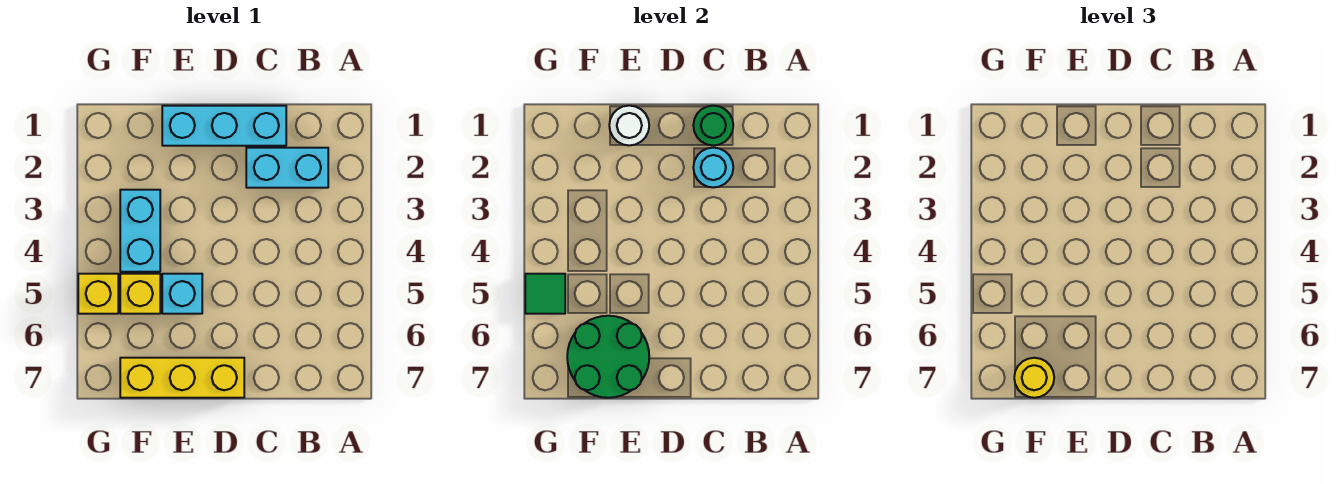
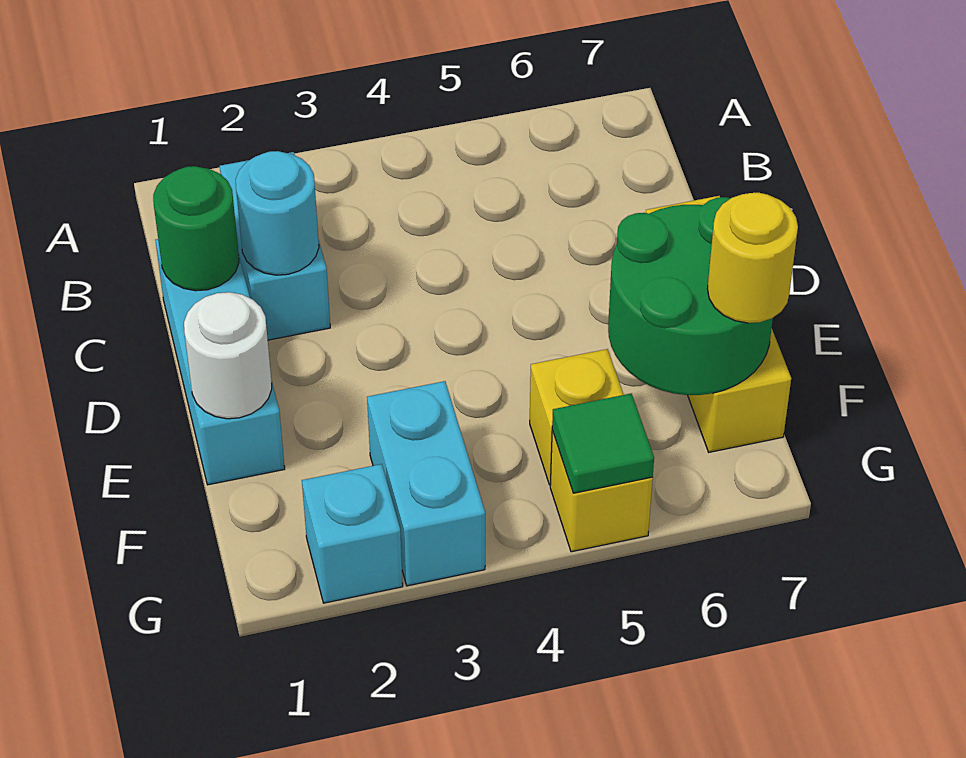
cyan 1x1 brick [162,274,202,314] -> cyan 1x1 brick moved to [302,464,403,603]
cyan 1x2 brick [120,190,160,272] -> cyan 1x2 brick turned to [367,381,485,586]

